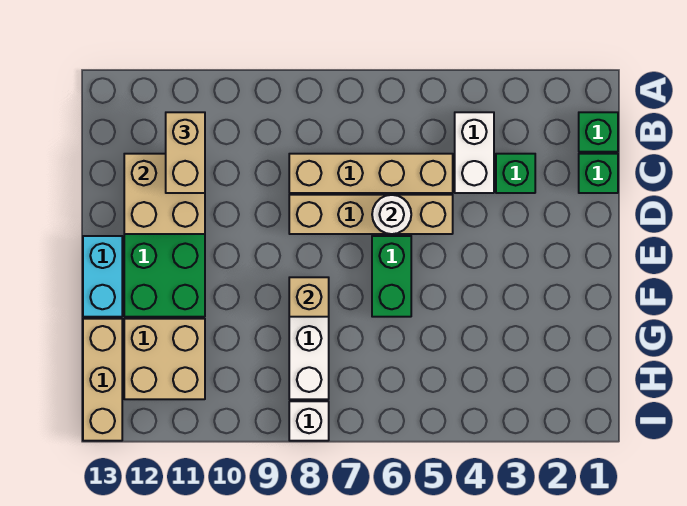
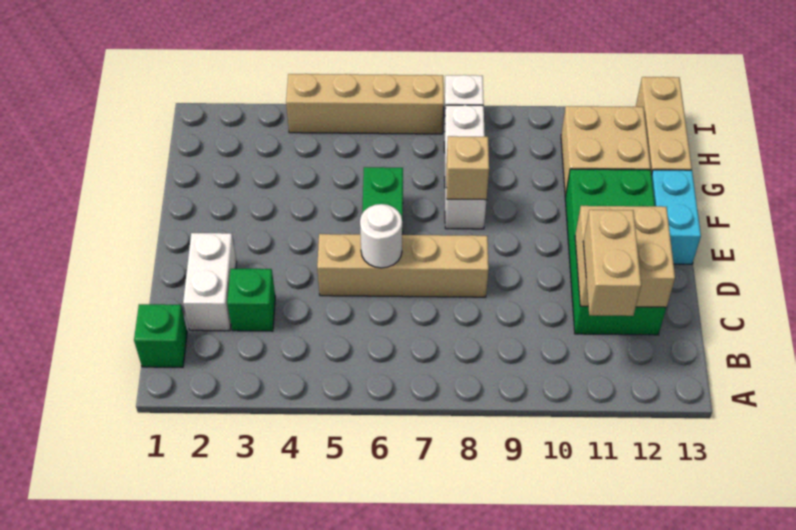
white 1x2 brick [455,112,494,193] -> white 1x2 brick moved to [183,233,237,331]
green 1x1 brick [579,154,618,193] -> none
tan 1x4 brick [289,154,453,193] -> tan 1x4 brick moved to [286,74,444,134]

